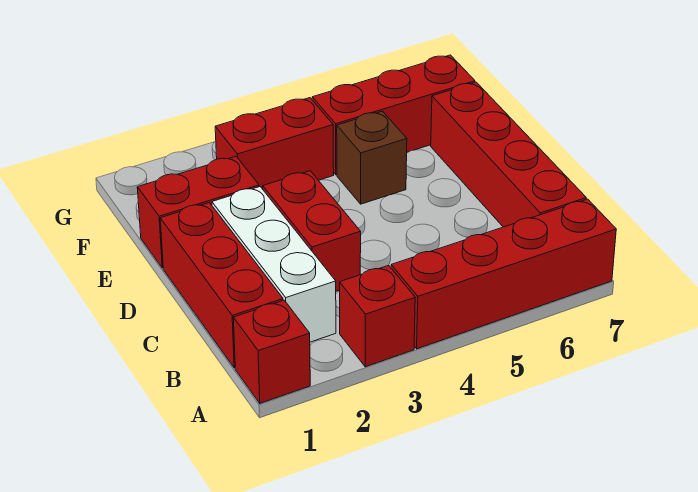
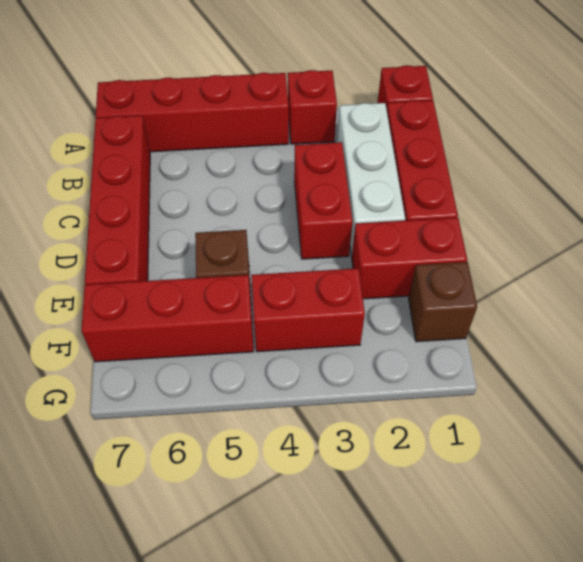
none -> brown 1x1 brick [409,262,477,342]

